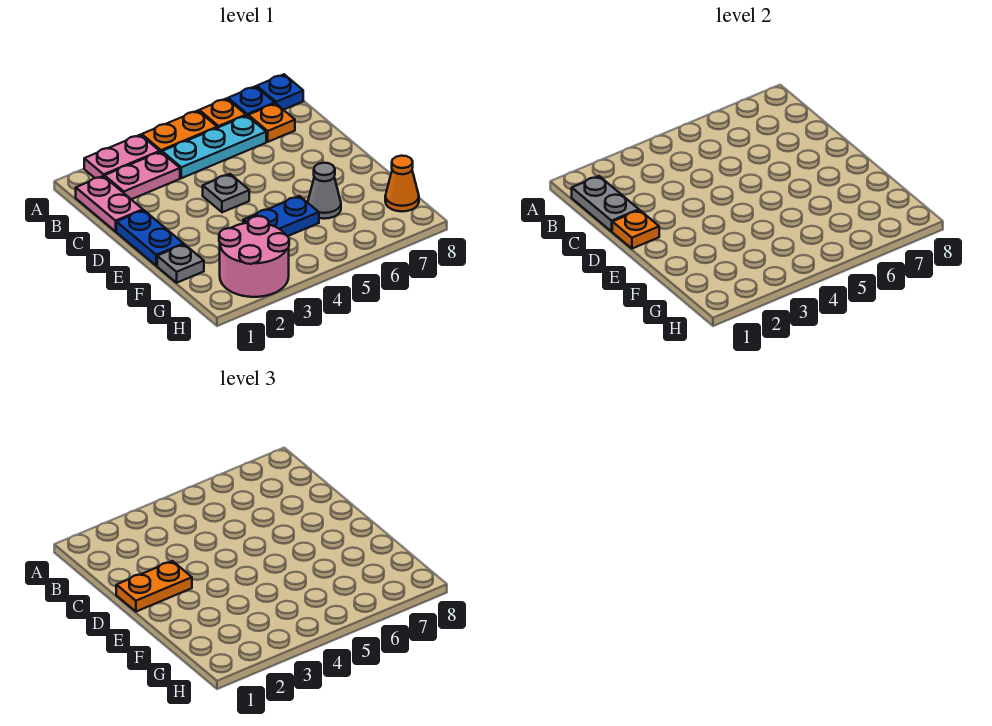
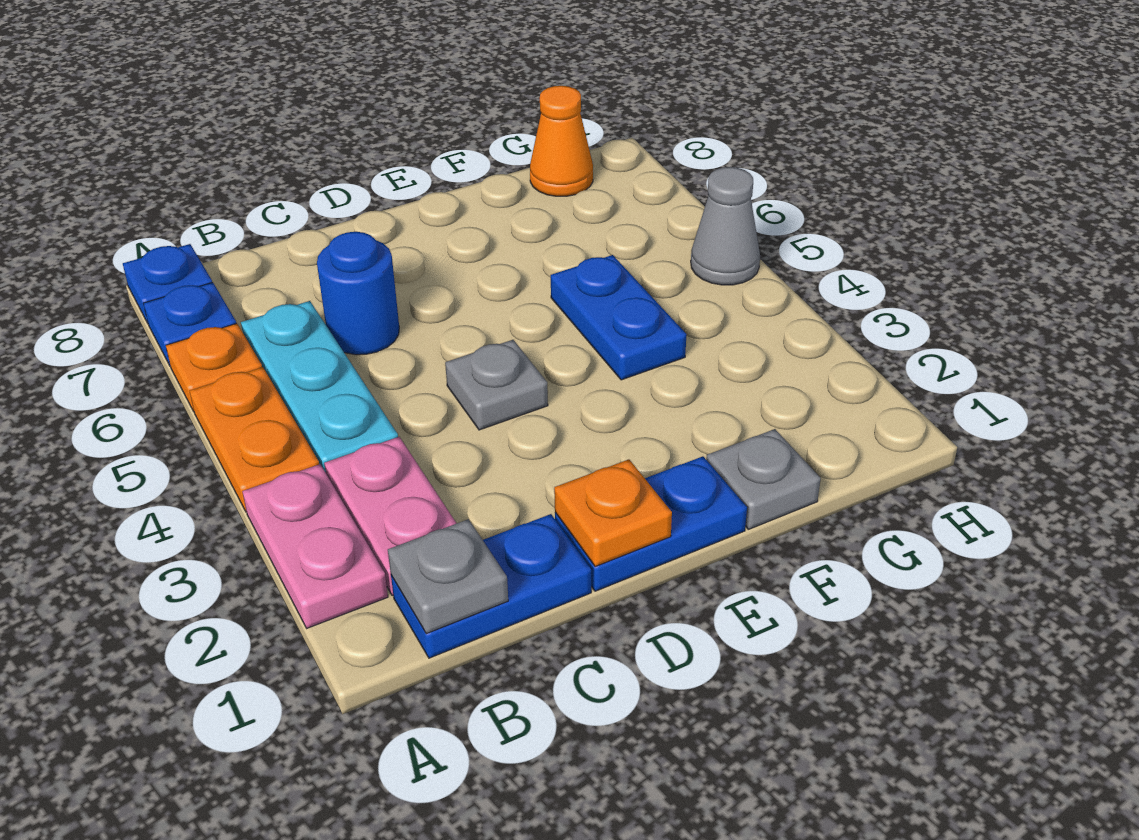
pink 1x2 plate [76,176,143,231] -> blue 1x2 plate [391,514,591,658]
grey 1x2 plate [572,176,639,231] -> grey 1x1 plate [388,519,508,634]
orange 1x1 plate [248,103,295,142] -> none
none -> blue 1x1 round brick [317,232,399,355]
orange 1x2 plate [116,561,192,612] -> none
grey 1x1 cone [308,163,341,219] -> grey 1x1 cone moved to [691,167,760,285]
pink 2x2 round brick [219,216,289,297] -> none

